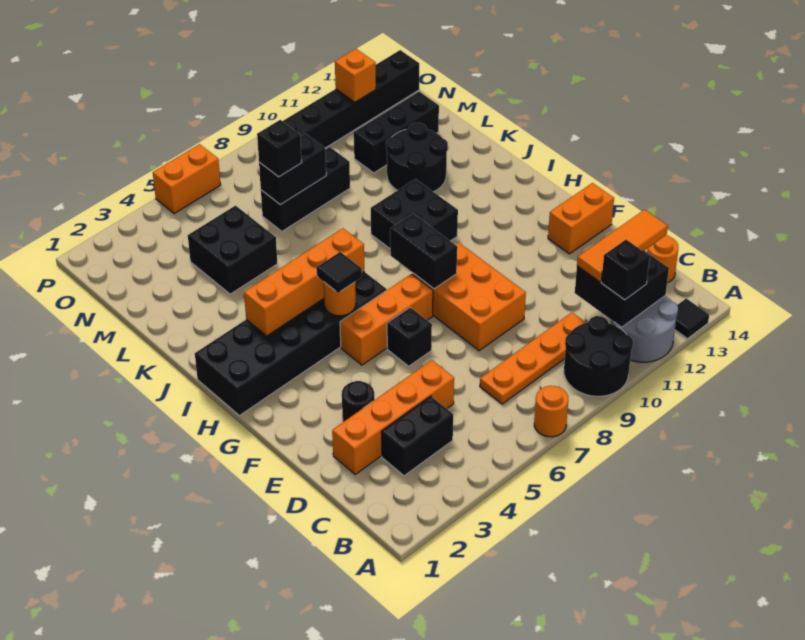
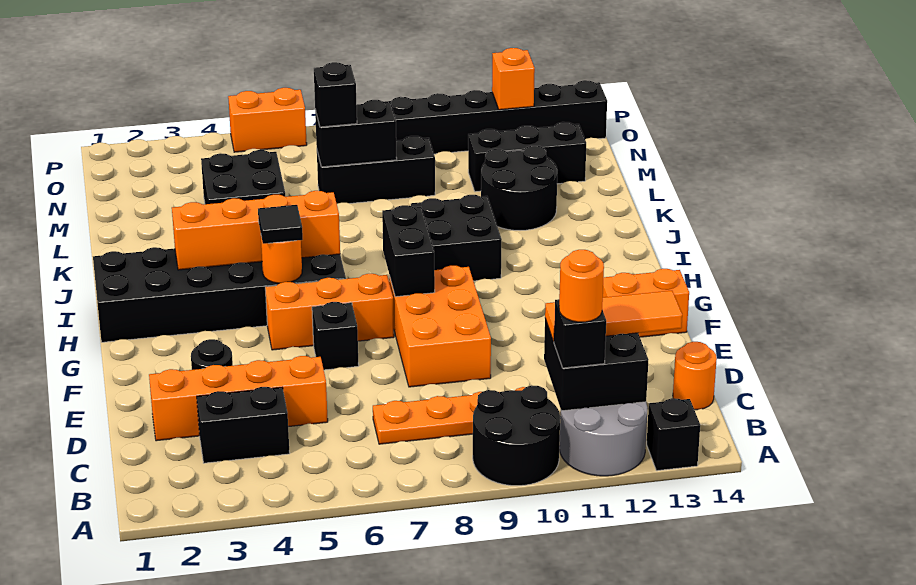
orange 1x1 round brick [534,386,568,437] -> orange 1x1 round brick moved to [559,250,604,322]
black 1x1 tile [675,298,709,339] -> black 1x1 brick [647,398,700,471]

